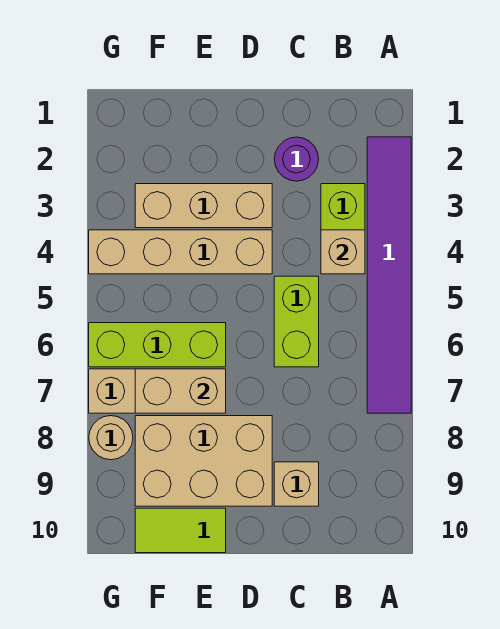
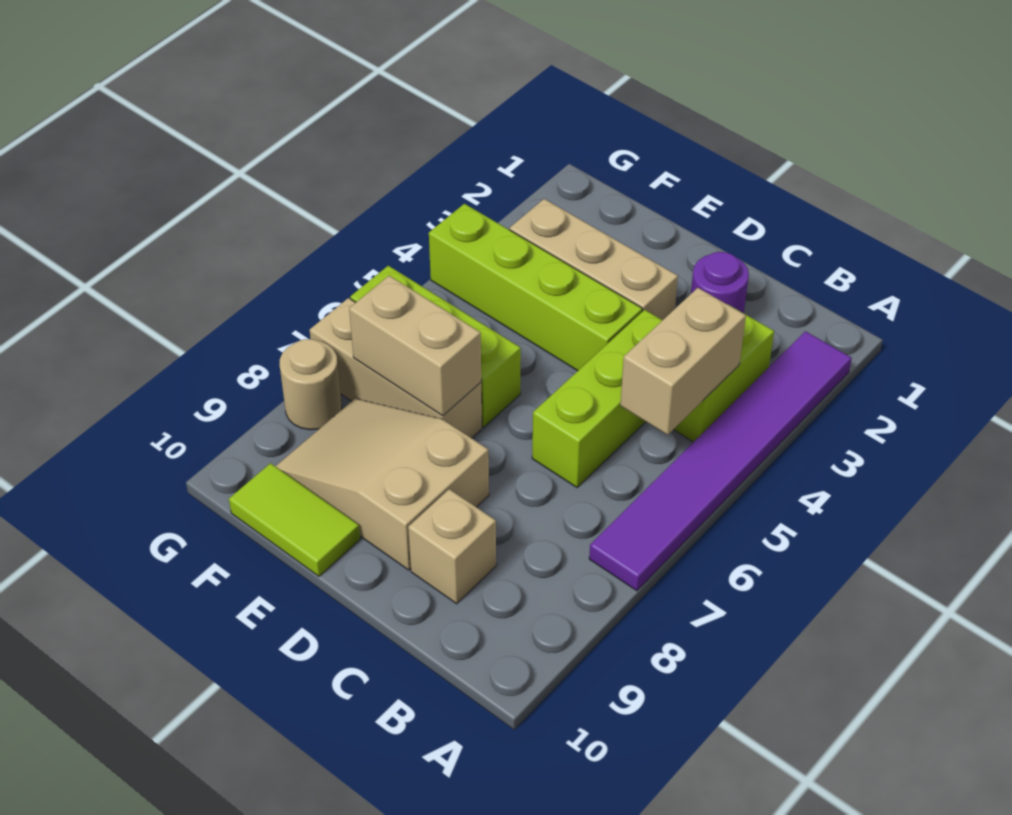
tan 1x1 brick [321,230,365,274] -> tan 1x2 brick [620,288,746,435]
lime 1x2 brick [274,276,319,367] -> lime 1x3 brick [532,310,662,487]
tan 1x4 brick [89,230,272,274] -> lime 1x4 brick [429,204,642,371]
tan 2x3 brick [135,416,272,506] -> tan 2x3 slope [275,399,489,570]

